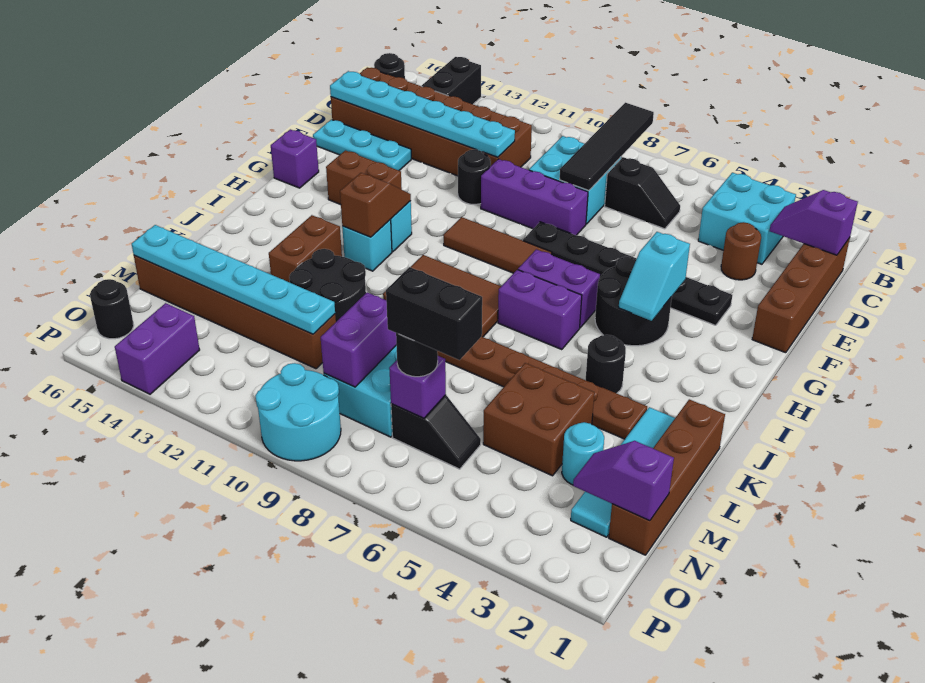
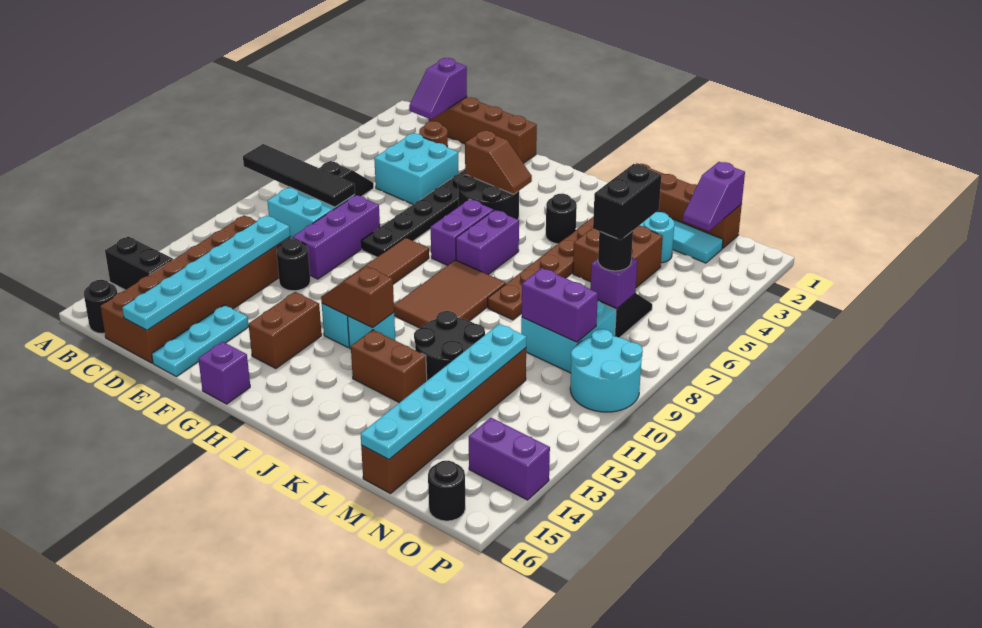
cyan 2x2 brick [698,173,796,264] -> cyan 2x2 brick moved to [374,133,458,205]
cyan 1x2 slope [619,232,690,321] -> brown 1x2 slope [465,131,532,194]

